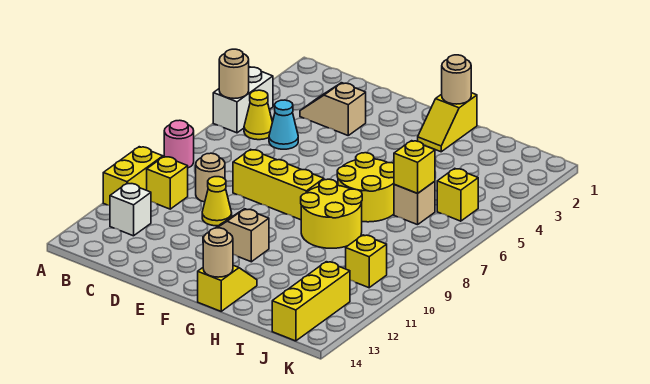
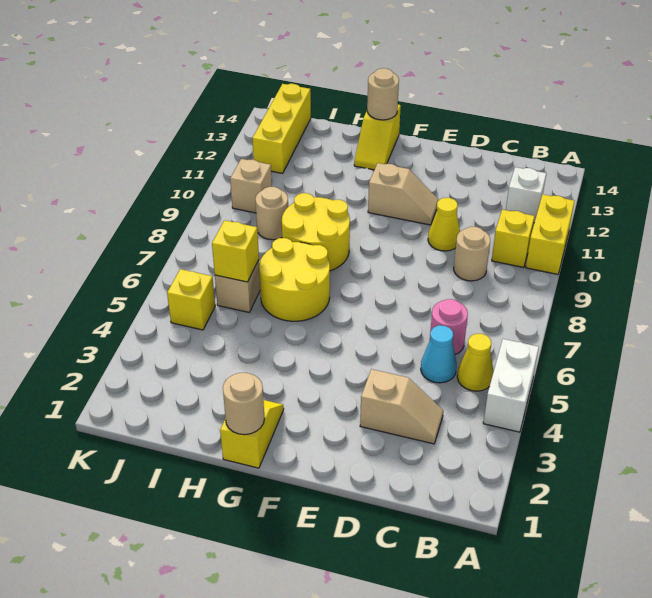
tan 1x1 round brick [219,49,249,98] -> tan 1x1 round brick moved to [255,187,288,240]
pink 1x1 round brick [164,120,194,168] -> pink 1x1 round brick moved to [430,299,468,354]
yellow 1x3 brick [233,149,324,220] -> none
yellow 1x1 brick [346,235,387,288] -> tan 1x1 brick [230,159,272,213]

